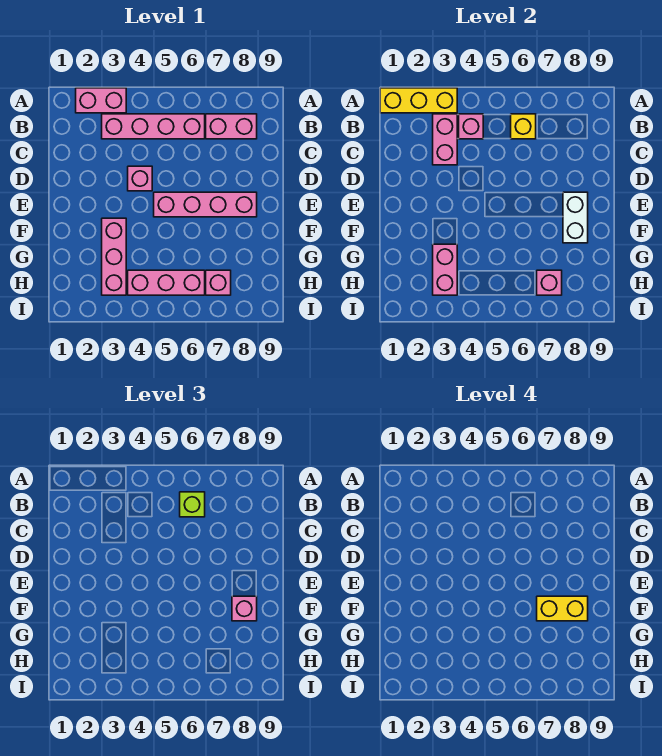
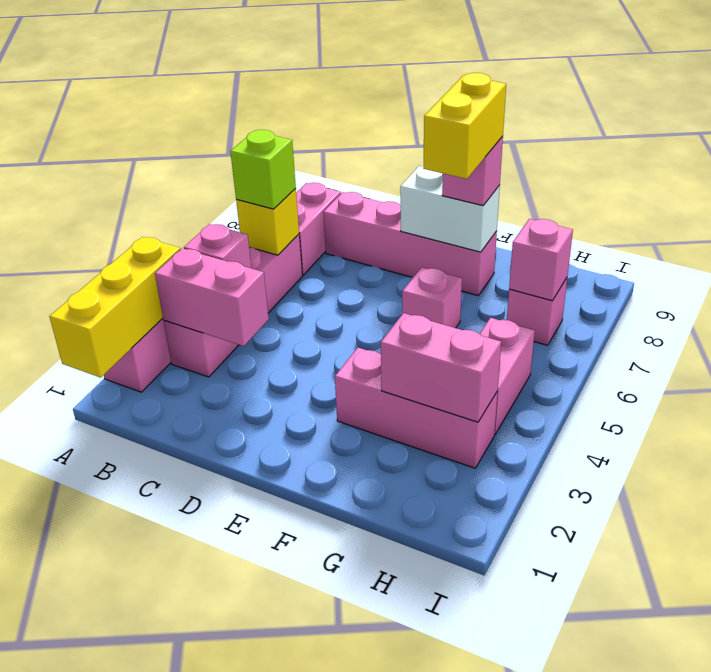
pink 1x1 brick [128,166,152,191] -> pink 1x1 brick moved to [402,267,462,328]
pink 1x4 brick [154,192,257,217] -> pink 1x4 brick turned to [323,192,497,296]
pink 1x3 brick [128,270,205,295] -> pink 1x2 brick [480,318,535,434]

